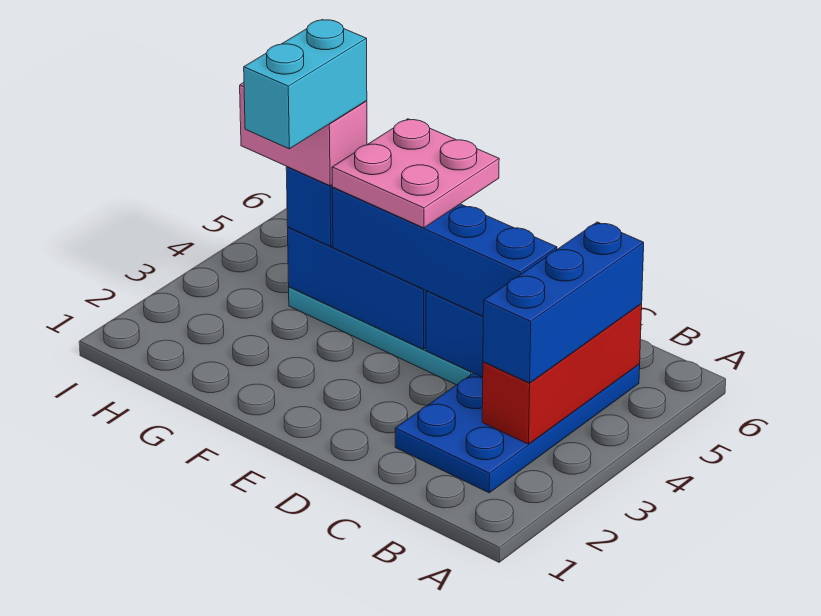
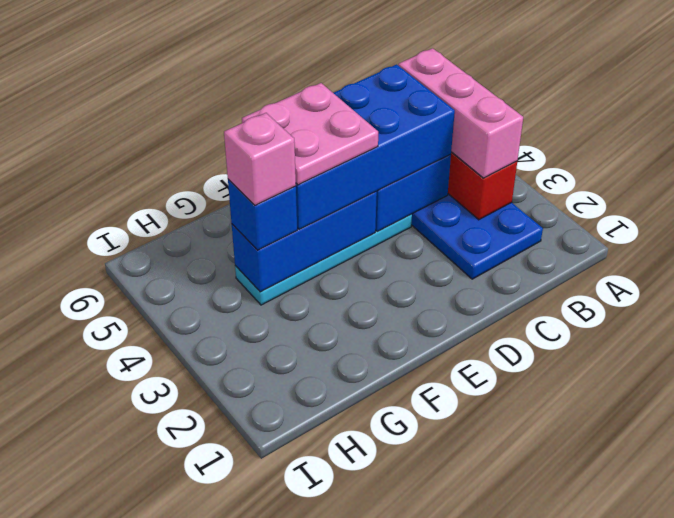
blue 1x3 brick [483,222,644,383] -> pink 1x3 brick [398,48,523,178]
blue 1x4 brick [332,187,557,316] -> blue 2x4 brick [296,64,455,229]
cyan 1x2 brick [244,20,367,149] -> none
pink 1x2 brick [240,83,367,186] -> pink 1x1 brick [224,113,296,205]

